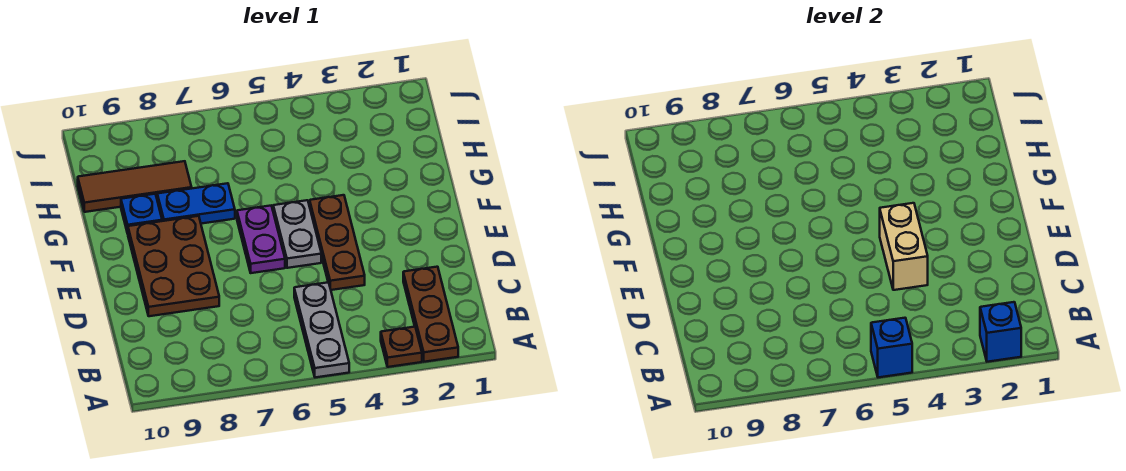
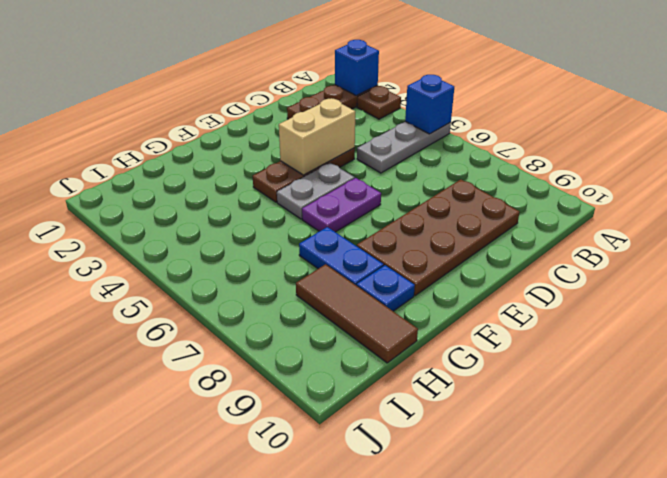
brown 2x3 plate [128,216,219,316] -> brown 2x4 plate [357,179,520,296]

